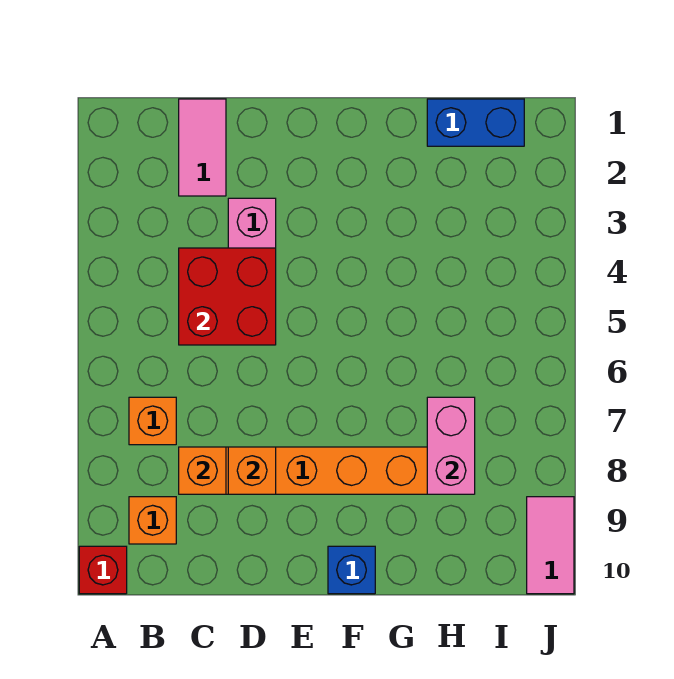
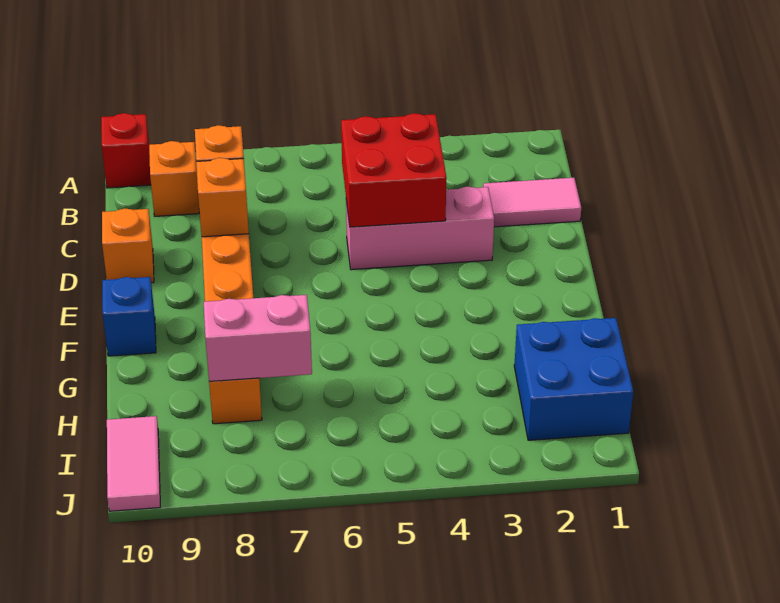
orange 1x1 brick [129,397,176,445] -> orange 1x1 brick moved to [102,208,154,283]
blue 1x2 brick [427,99,524,146] -> blue 2x2 brick [514,318,633,440]
pink 1x2 tile [527,497,574,594] -> pink 1x2 tile turned to [107,416,160,511]

